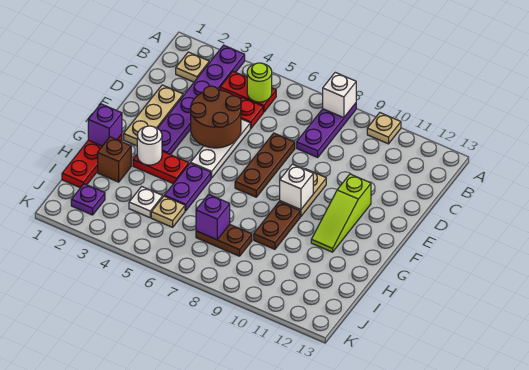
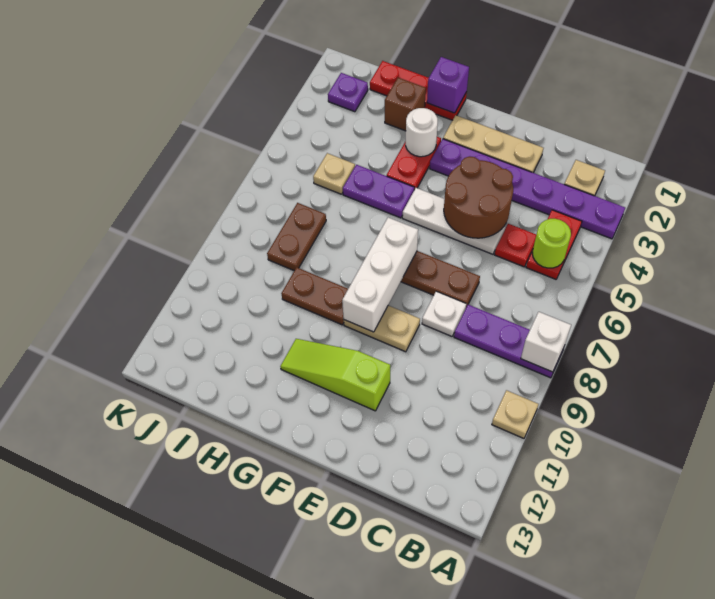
white 1x1 brick [280,164,313,210] -> white 1x3 brick [342,217,418,332]
white 1x1 plate [129,187,163,218] -> white 1x1 plate moved to [422,292,466,336]
purple 1x1 brick [196,194,230,240] -> none

